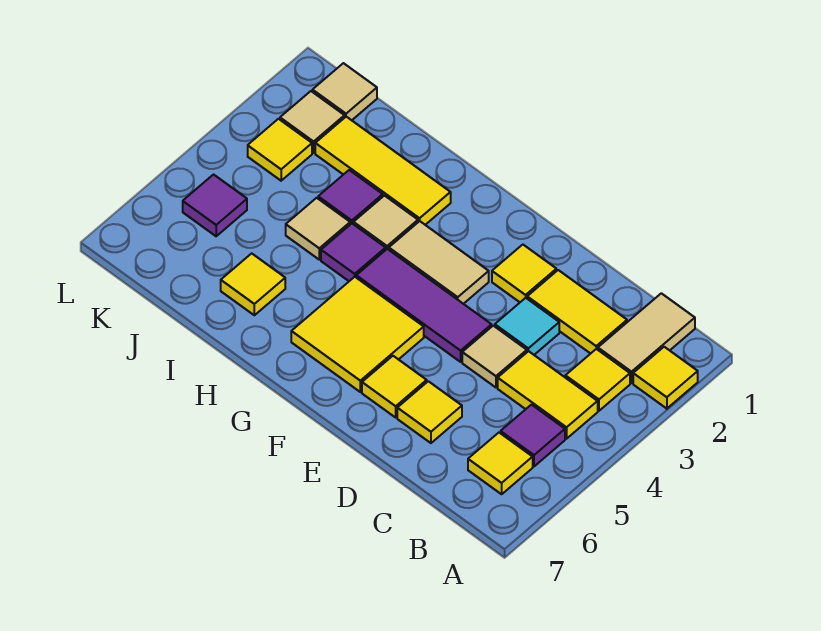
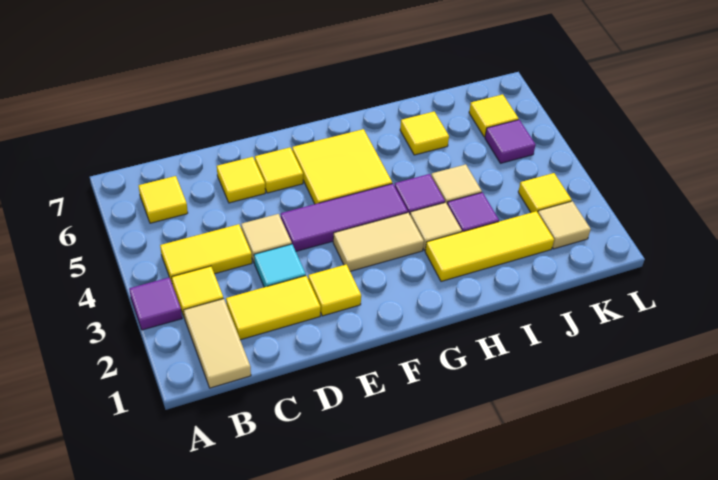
yellow 1x1 tile [633,347,698,409] -> yellow 1x1 tile moved to [469,94,519,137]
purple 1x1 tile [501,405,565,466] -> purple 1x1 tile moved to [129,277,182,330]
tan 1x1 tile [312,63,377,120] -> none

